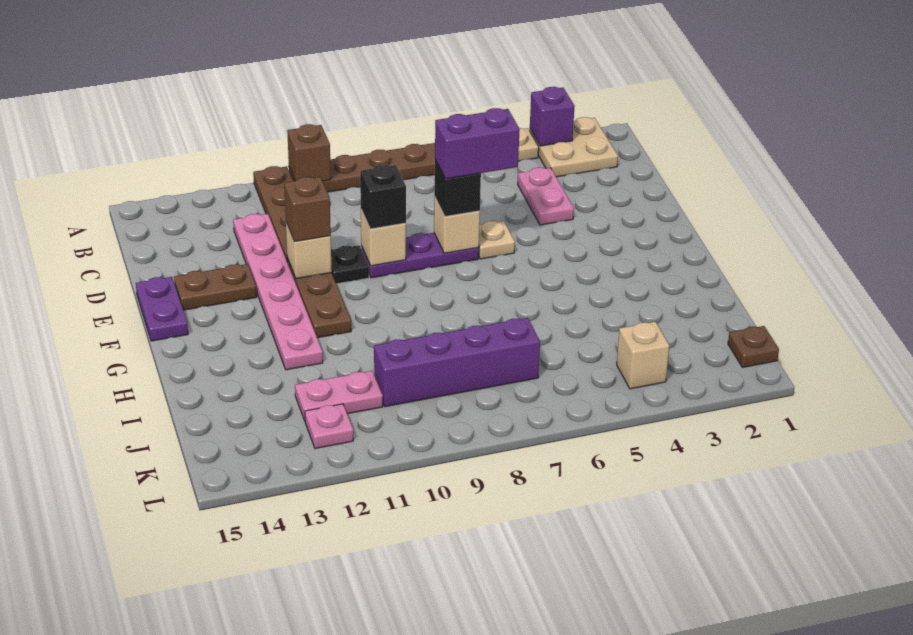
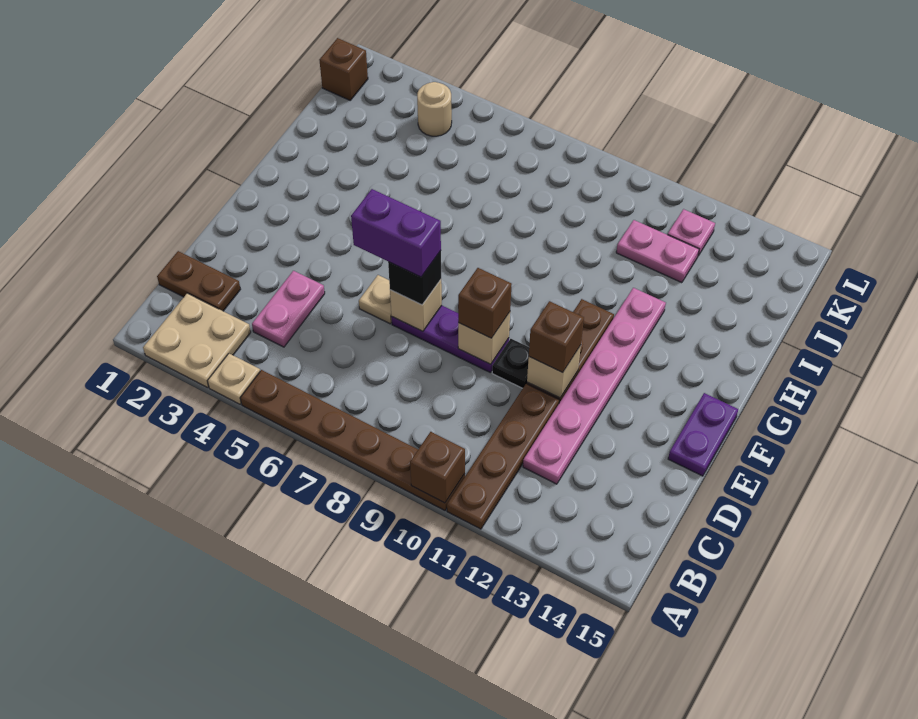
purple 1x1 brick [530,87,575,146] -> none
black 1x1 brick [360,165,406,229] -> brown 1x1 brick [458,268,512,338]
brown 1x2 plate [174,264,257,310] -> brown 1x2 plate moved to [157,251,241,311]
purple 1x4 brick [374,318,540,407] -> none
brown 1x1 plate [728,326,779,368] -> brown 1x1 brick [320,38,368,100]
tan 1x1 brick [617,322,669,389] -> tan 1x1 round brick [417,82,452,136]

